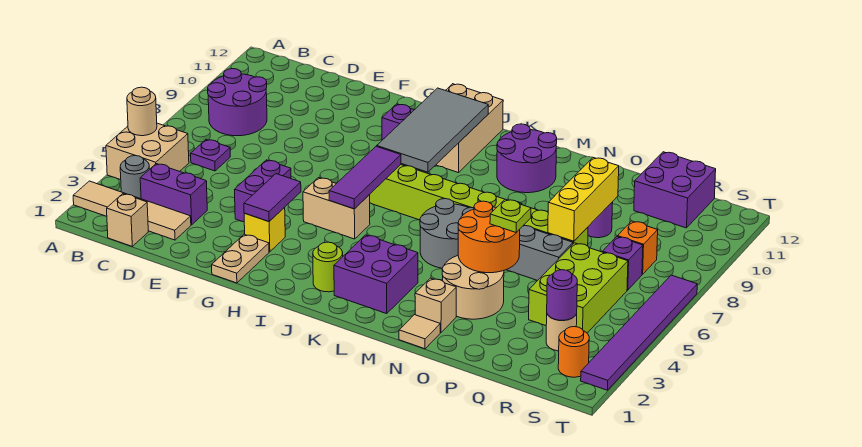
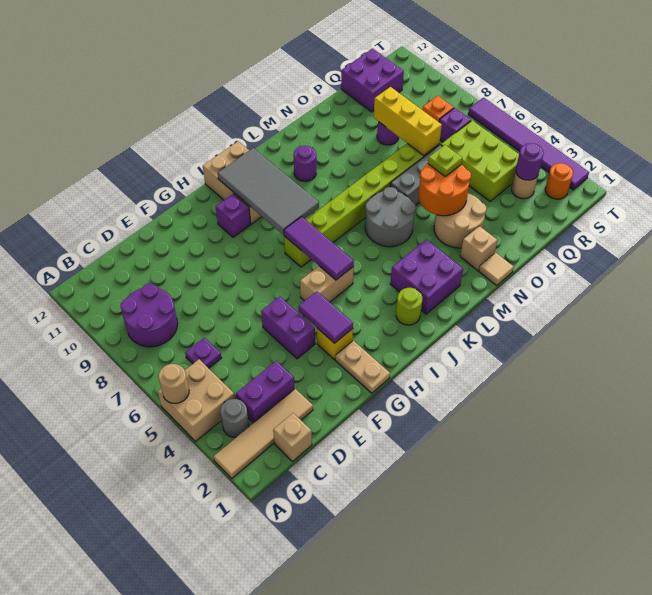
purple 2x2 round brick [497,124,557,193] -> purple 1x1 round brick [293,146,316,182]

